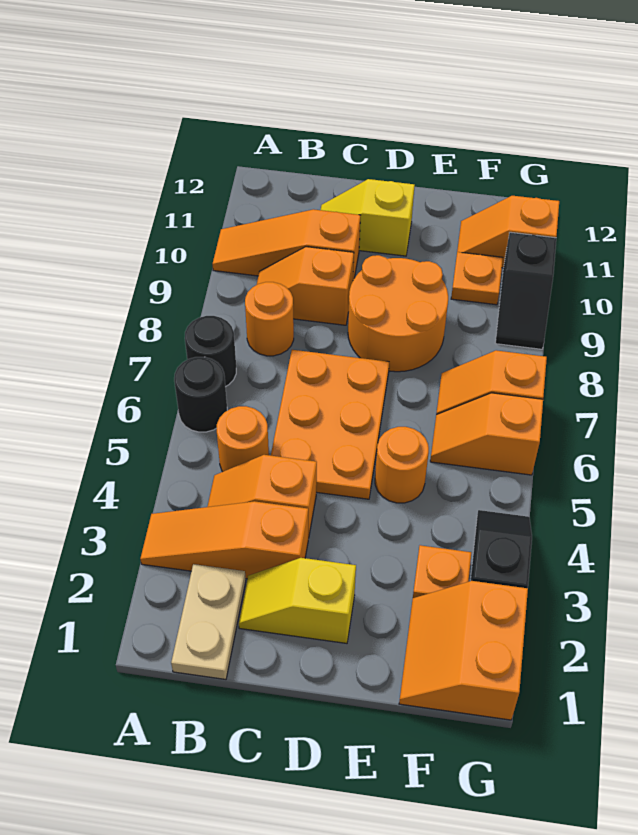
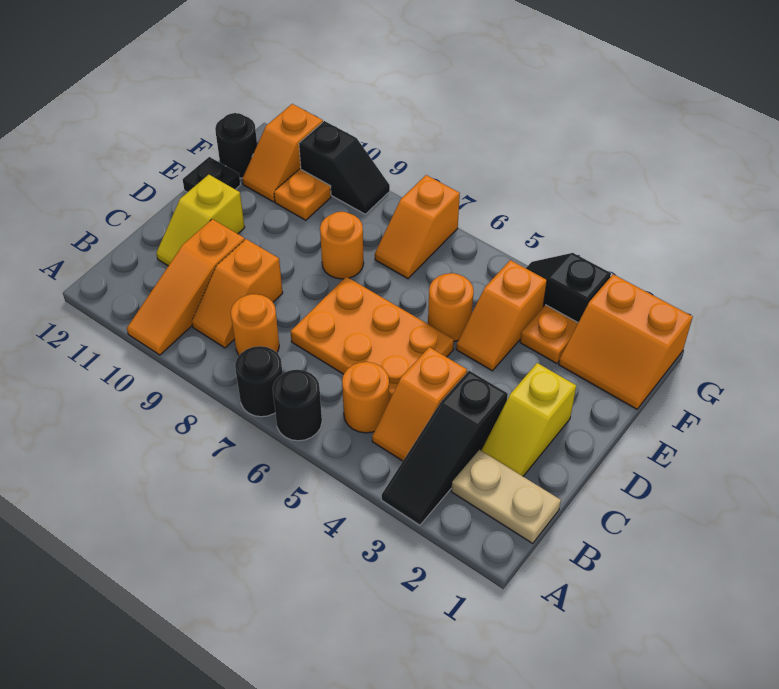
orange 1x3 slope [140,501,308,579] -> black 1x3 slope [382,371,508,525]
orange 2x2 round brick [348,255,448,372] -> orange 1x1 round brick [320,212,364,279]
none -> black 1x1 plate [183,157,240,192]
orange 1x2 slope [430,393,543,475] -> orange 1x2 slope moved to [456,260,547,371]
none -> black 1x1 round brick [215,113,257,178]

